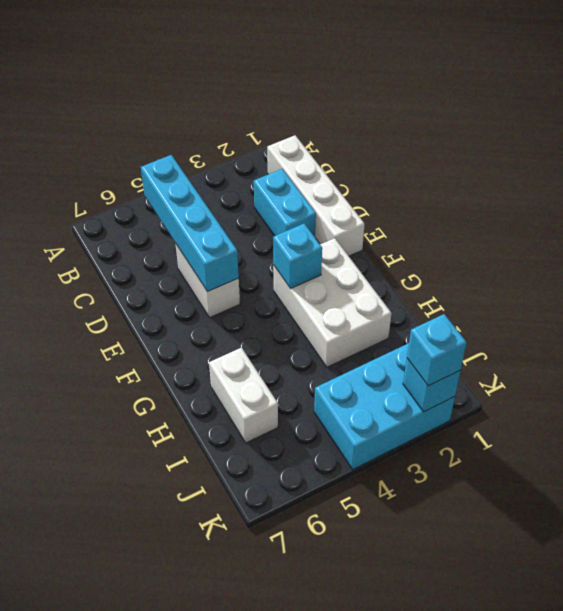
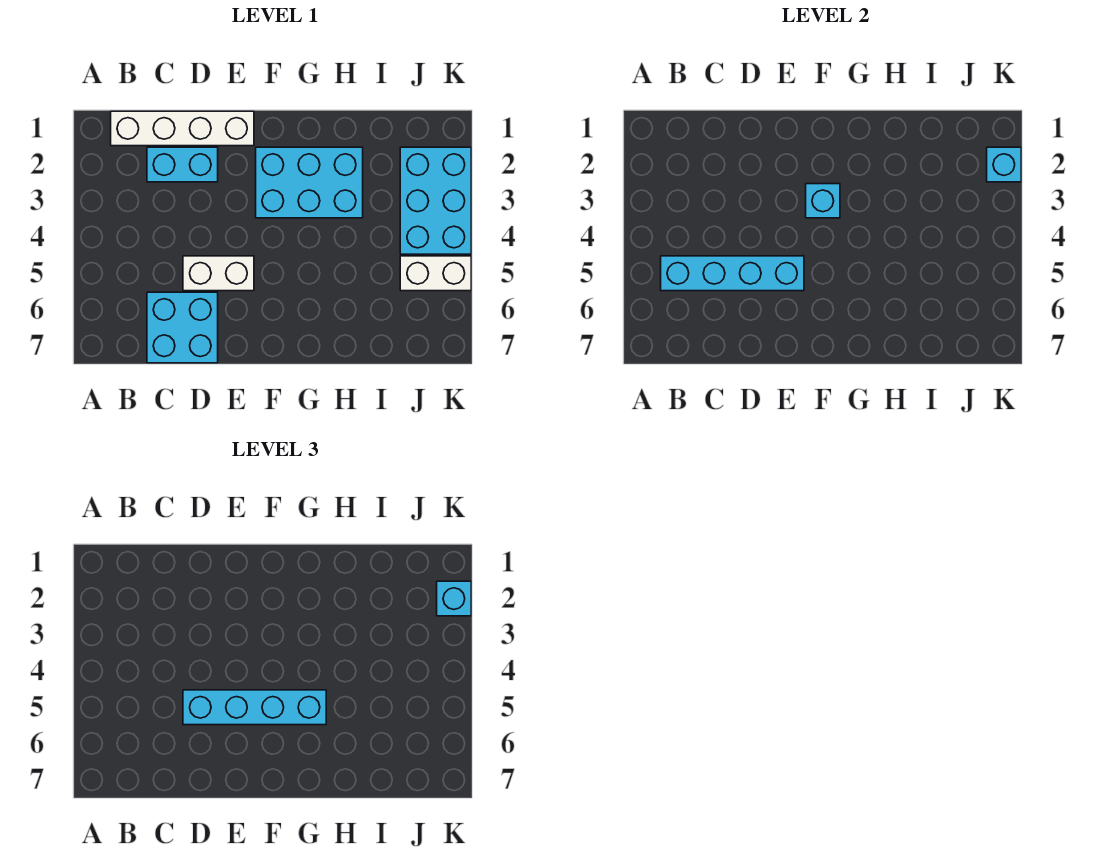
none -> cyan 2x2 brick [147,292,218,363]
none -> cyan 1x4 brick [183,690,326,725]
white 2x3 brick [273,238,392,367] -> cyan 2x3 brick [256,147,363,218]
white 1x2 brick [209,348,278,443] -> white 1x2 brick moved to [400,256,471,291]

